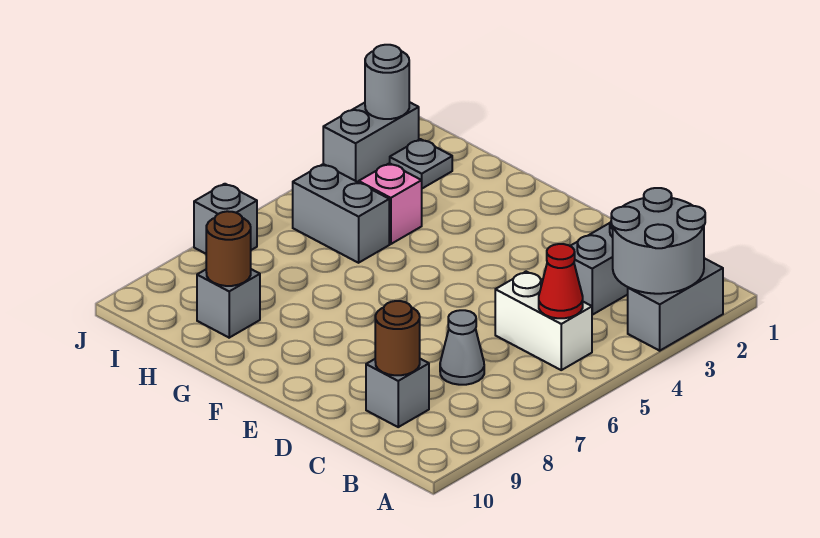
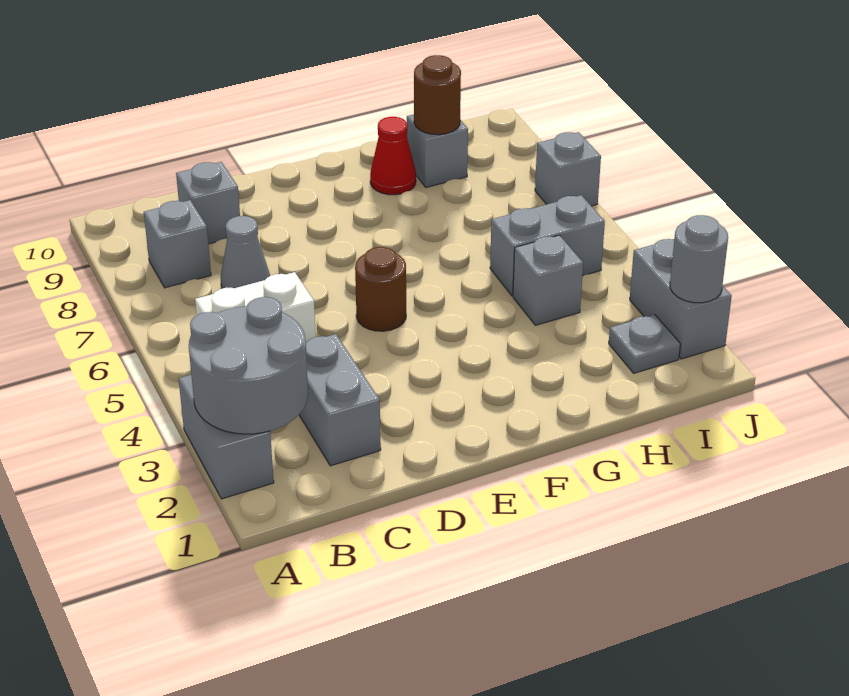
red 1x1 cone [539,244,583,318] -> red 1x1 cone moved to [370,117,416,195]
none -> grey 1x1 brick [144,200,211,288]
brown 1x1 round brick [375,301,420,375] -> brown 1x1 round brick moved to [355,247,406,331]
pink 1x1 brick [359,163,422,244] -> grey 1x1 brick [513,235,583,325]

